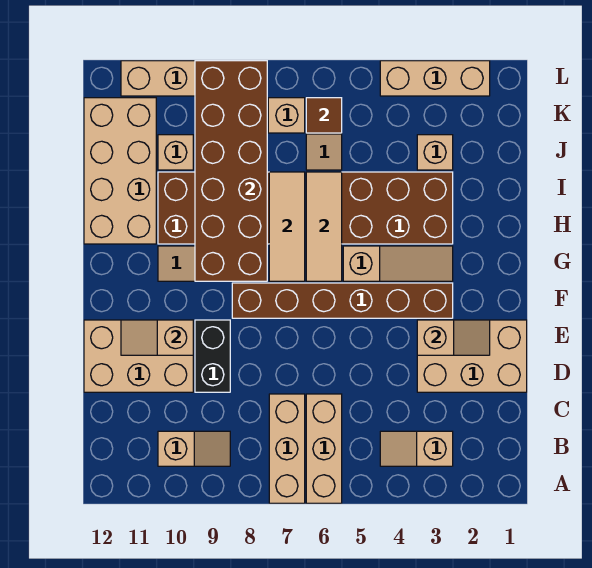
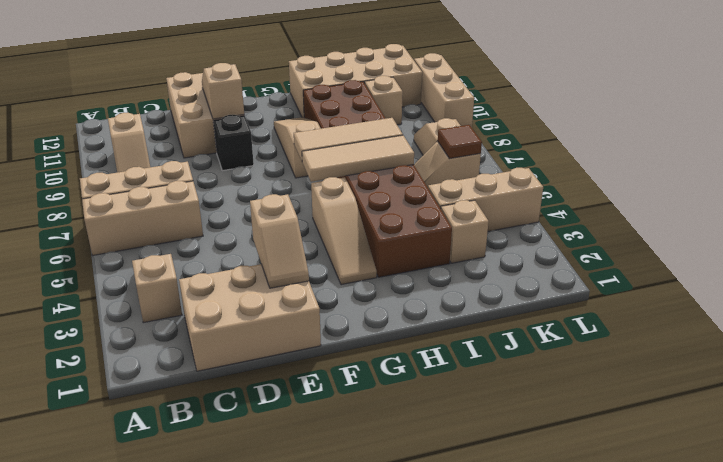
tan 2x3 brick [417,320,527,392] -> tan 2x3 brick turned to [179,264,321,371]
black 1x2 brick [195,320,230,392] -> black 1x1 brick [213,115,254,171]
brown 1x6 brick [232,283,453,318] -> none
brown 2x6 brick [195,61,267,281] -> none
tan 1x3 brick [380,61,490,96] -> tan 1x3 brick turned to [428,168,543,231]

